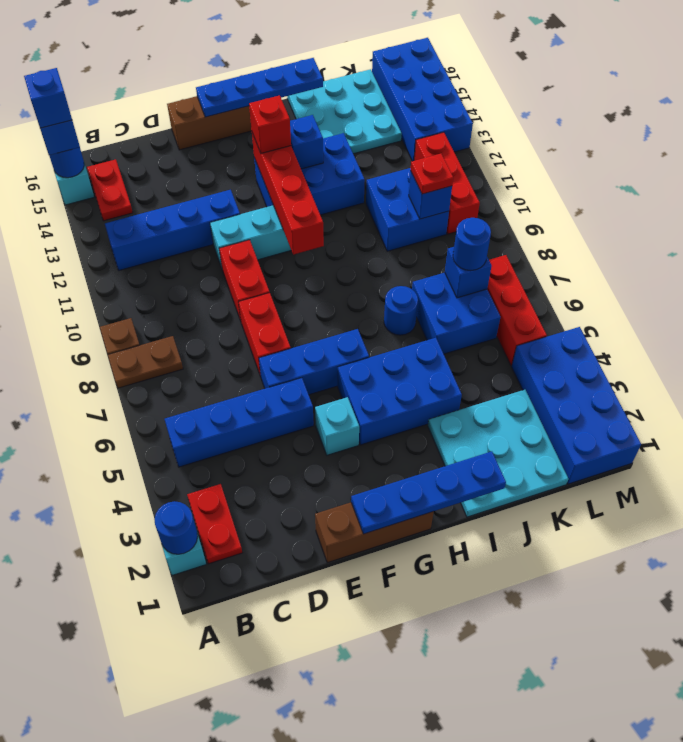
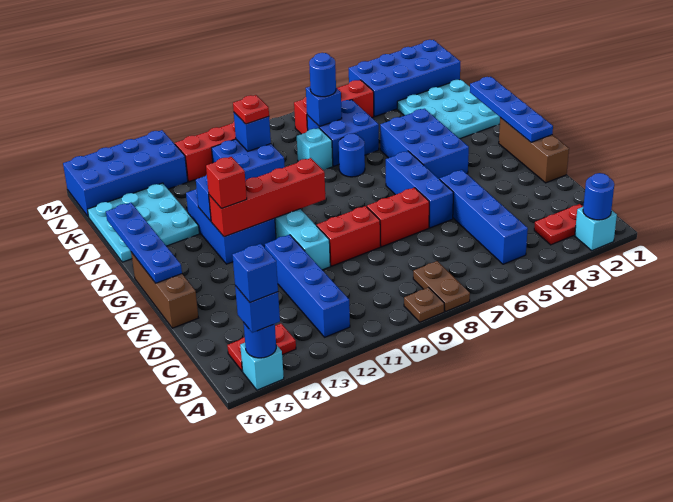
cyan 1x1 brick [315,397,359,455] -> cyan 1x1 brick moved to [297,128,333,170]

